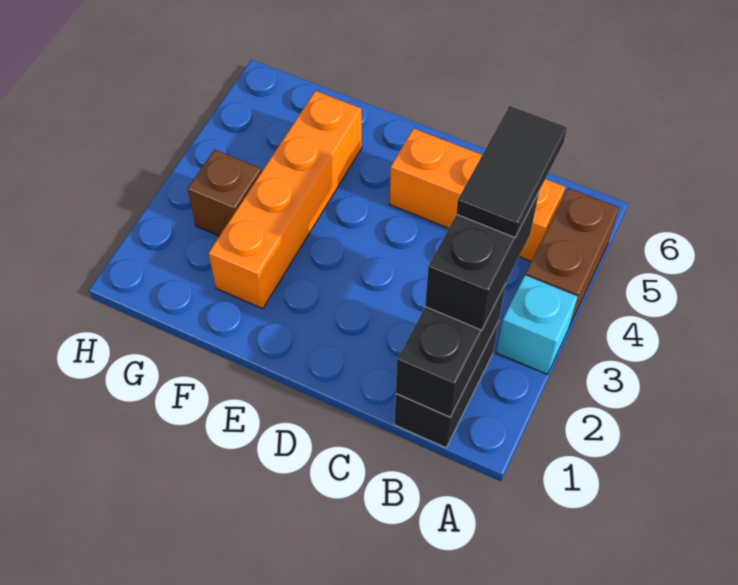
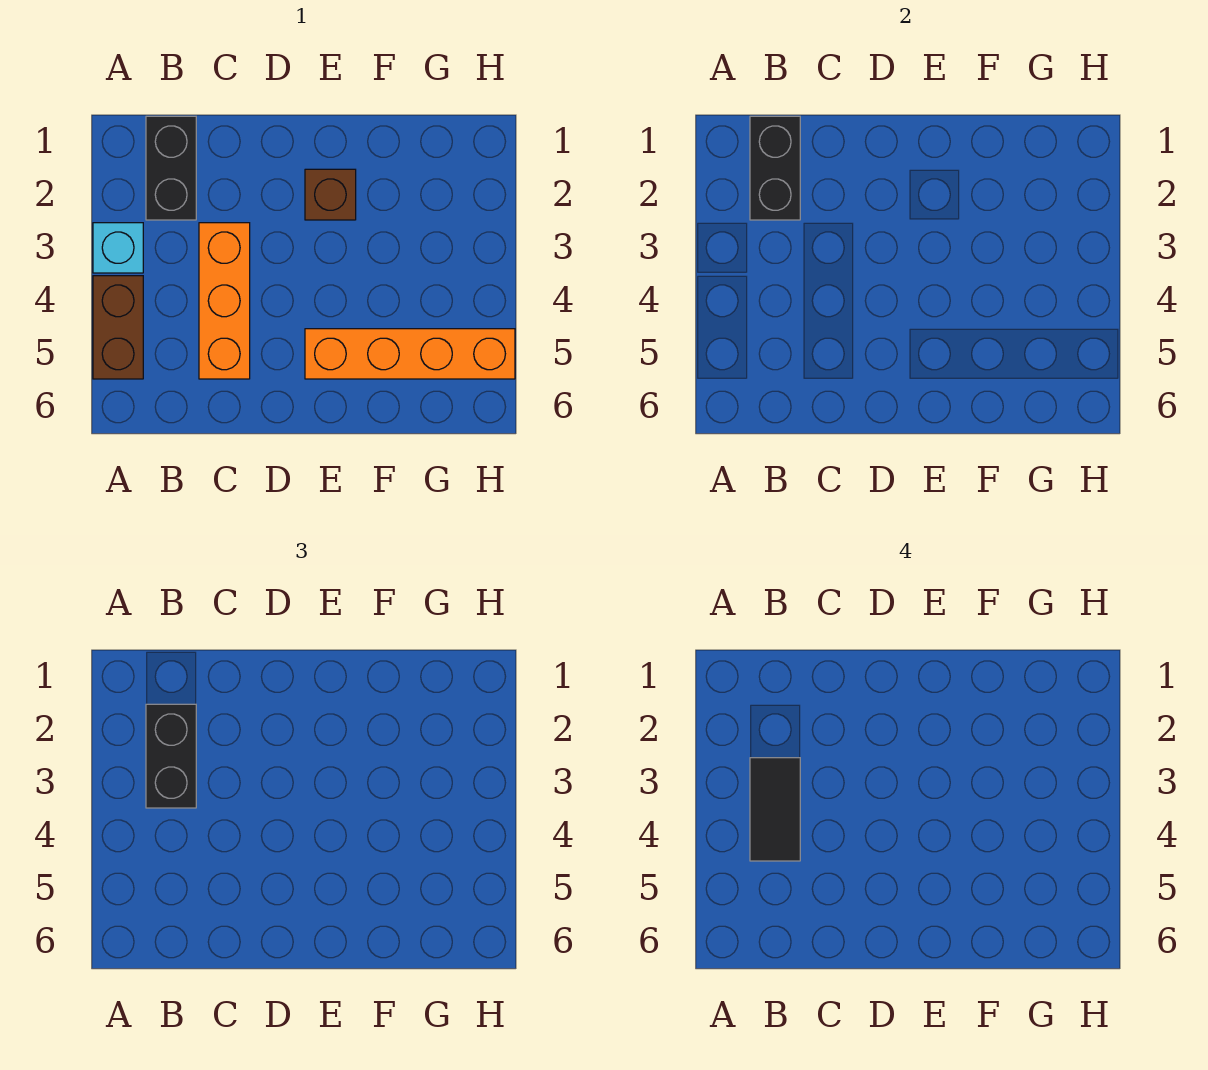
orange 1x3 brick [390,128,565,261] -> orange 1x3 brick turned to [199,223,250,379]
orange 1x4 brick [209,91,362,309] -> orange 1x4 brick turned to [305,329,515,379]
brown 1x1 brick [188,150,261,236] -> brown 1x1 brick moved to [305,169,356,220]

